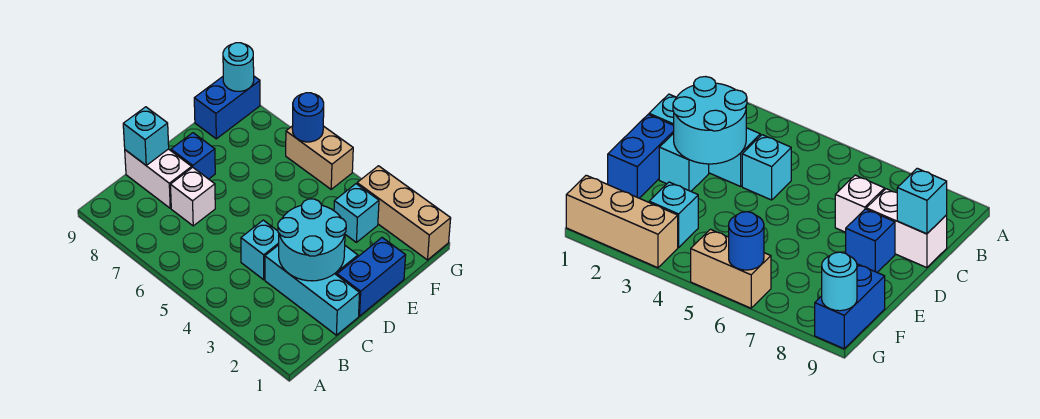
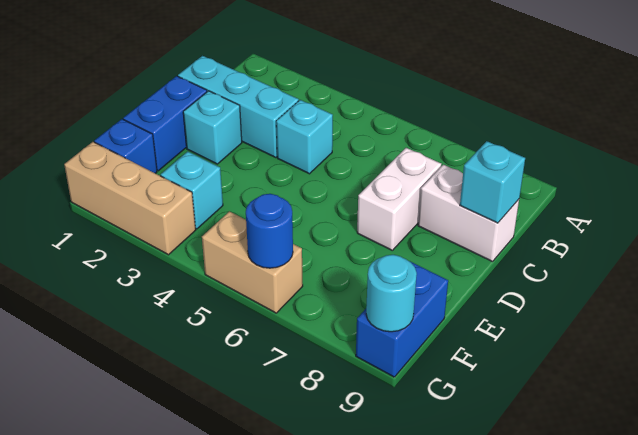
cyan 2x2 round brick [278,199,346,281] -> none
white 1x1 brick [170,167,215,226] -> white 1x2 brick [357,148,441,250]
blue 1x1 brick [171,133,215,179] -> blue 1x1 brick moved to [94,119,157,173]

